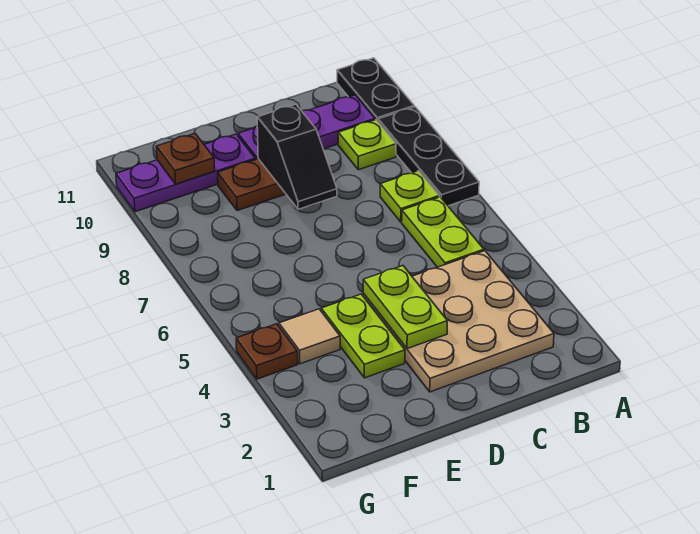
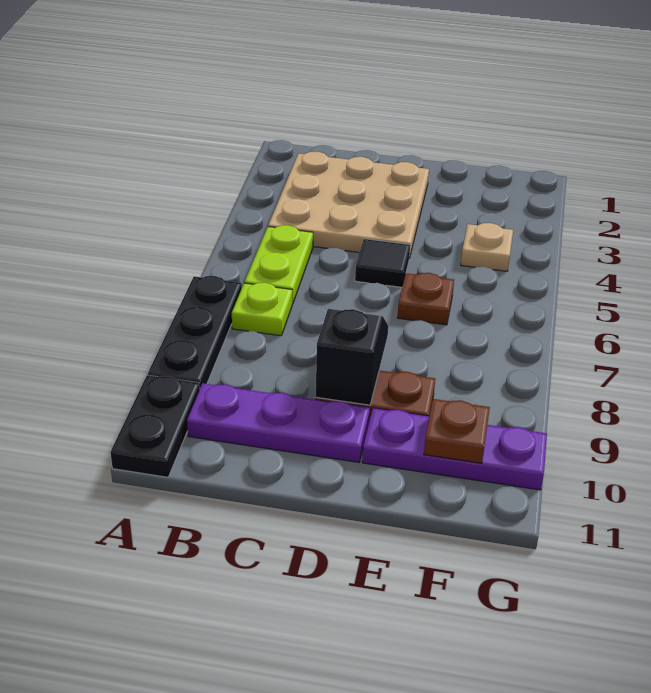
lime 1x1 plate [338,120,396,170] -> none
lime 1x2 plate [363,266,447,349] -> none
none -> black 1x1 tile [355,239,410,287]
lime 1x2 plate [321,294,405,378] -> none
tan 1x1 tile [279,309,340,364] -> tan 1x1 plate [461,223,513,271]
brown 1x1 plate [236,324,298,379] -> brown 1x1 plate moved to [398,273,454,325]

